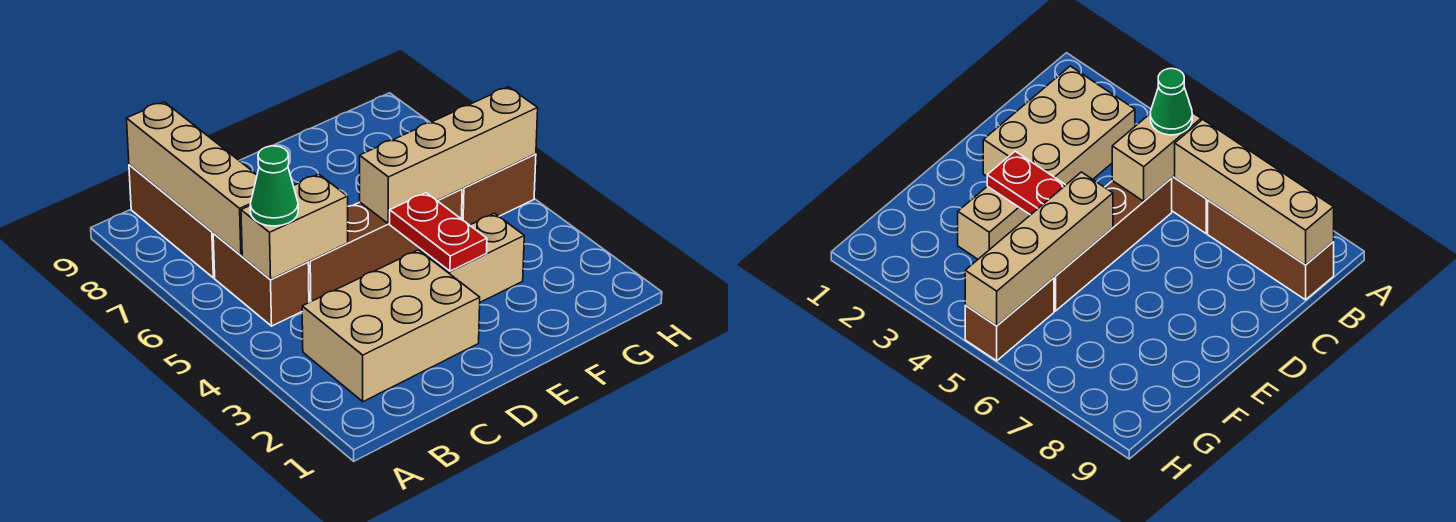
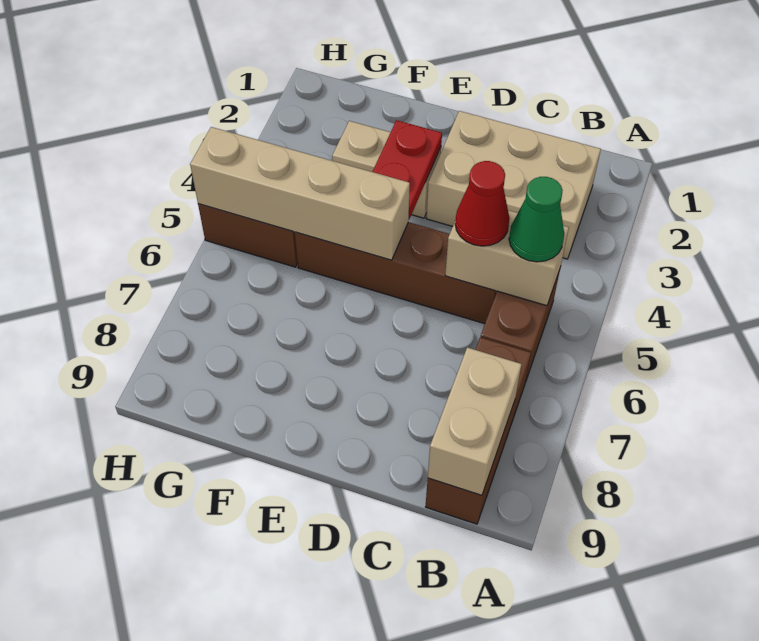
tan 1x4 brick [127,102,257,255] -> tan 1x2 brick [428,347,522,495]
none -> red 1x1 cone [455,161,510,246]

